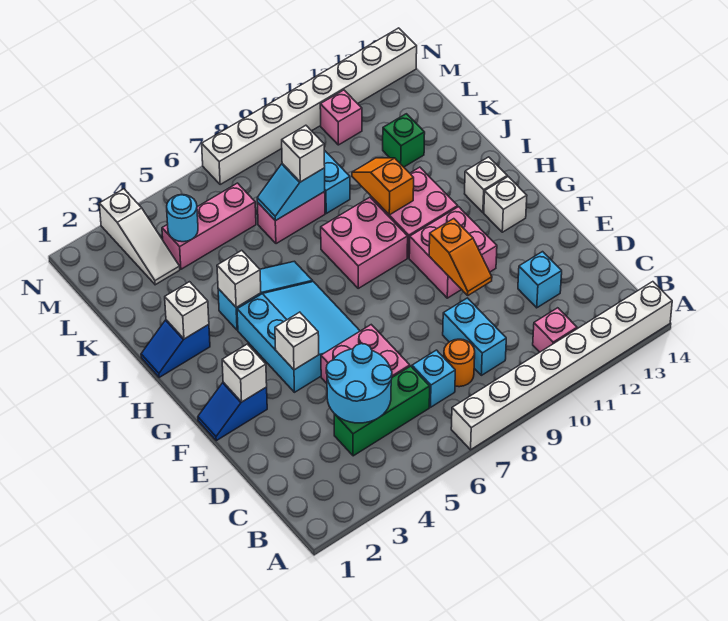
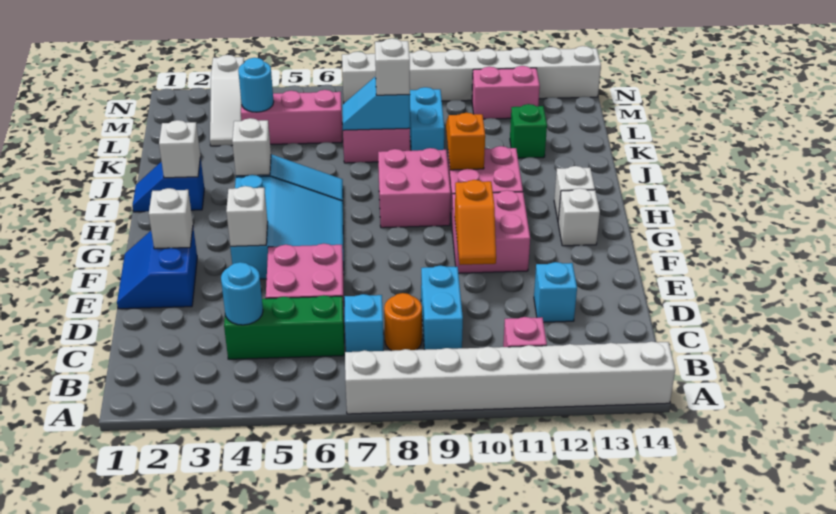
cyan 2x2 round brick [326,344,392,423] -> cyan 1x1 round brick [221,262,263,325]
blue 1x2 slope [198,382,267,441] -> blue 2x2 slope [117,228,197,309]
pink 1x1 brick [320,90,362,145] -> pink 1x2 brick [472,66,540,119]

